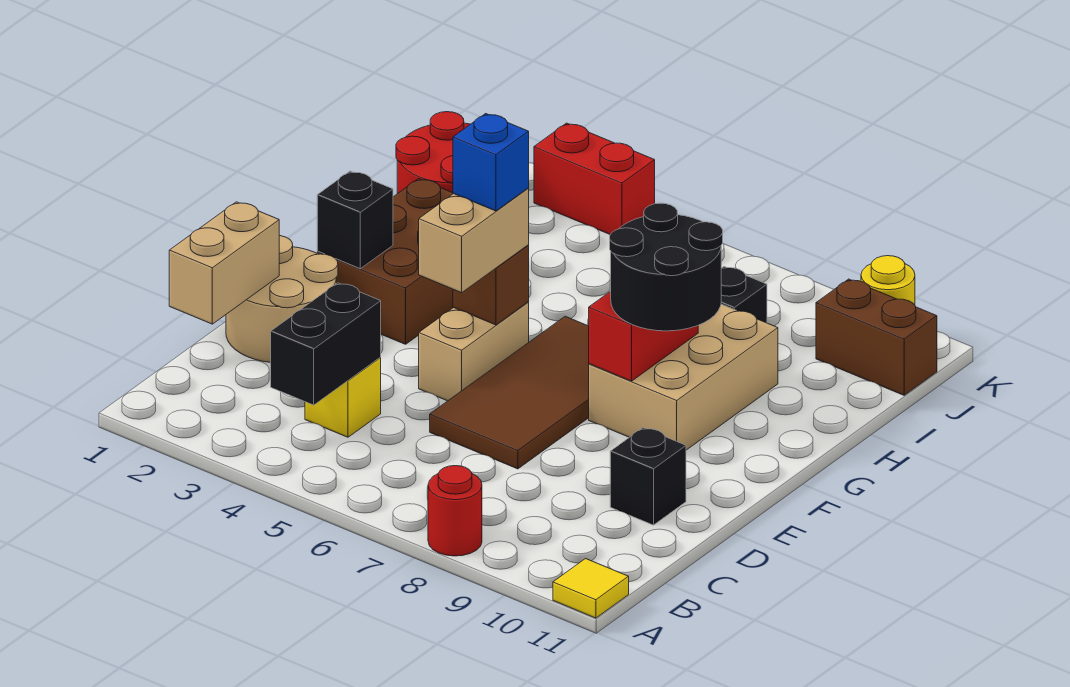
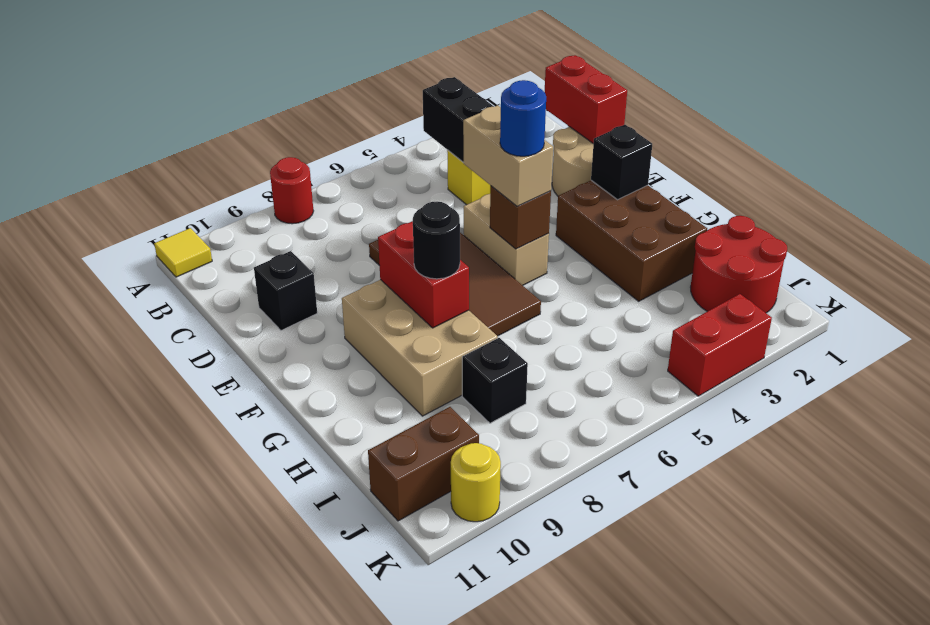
tan 1x2 brick [169,202,279,324] -> red 1x2 brick [545,55,627,144]
blue 1x1 brick [453,114,529,211] -> blue 1x1 round brick [500,80,546,156]
black 2x2 round brick [610,203,723,331] -> black 1x1 round brick [413,202,460,279]

